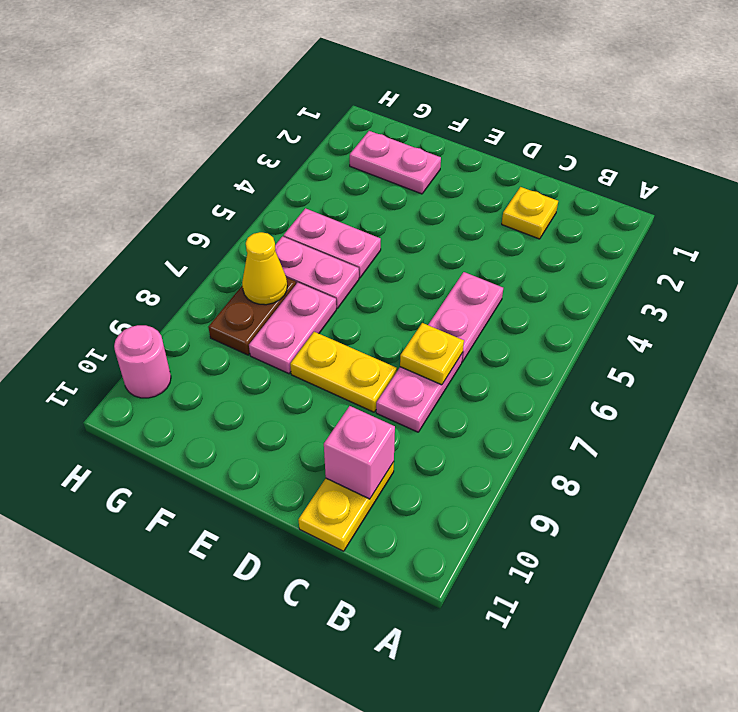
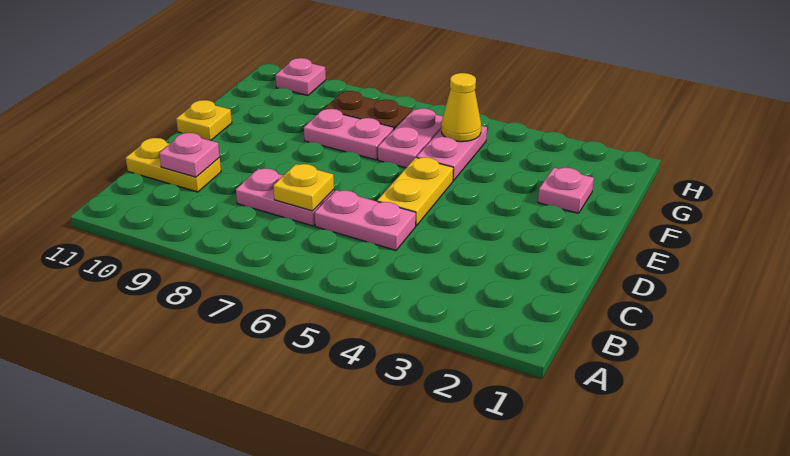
yellow 1x1 plate [502,187,558,239] -> yellow 1x1 plate moved to [176,100,232,141]
pink 1x1 brick [324,406,395,499] -> pink 1x1 plate [159,133,220,177]
yellow 1x2 plate [290,332,397,412] -> yellow 1x2 plate moved to [377,157,453,226]
pink 1x2 plate [350,131,441,194] -> pink 1x1 plate [538,168,594,213]
yellow 1x1 cone [242,232,287,305] -> yellow 1x1 cone moved to [441,73,482,142]
pink 1x1 round brick [114,325,171,398] -> pink 1x1 plate [275,58,326,96]

